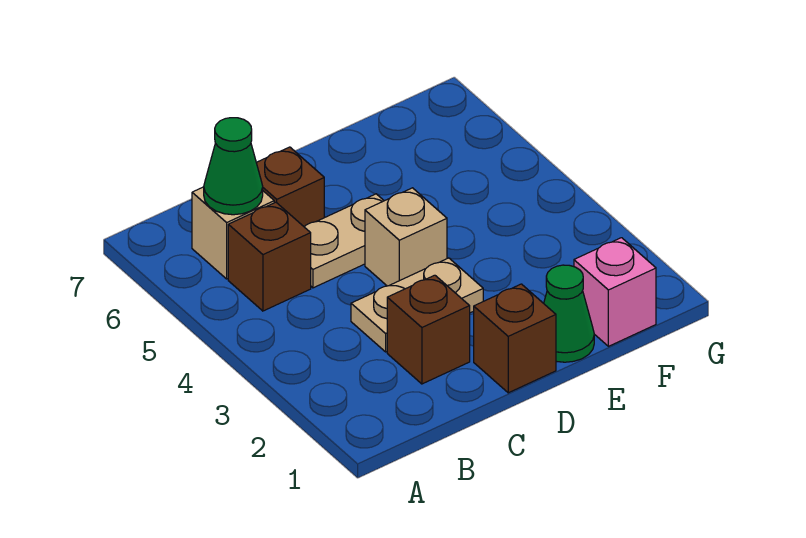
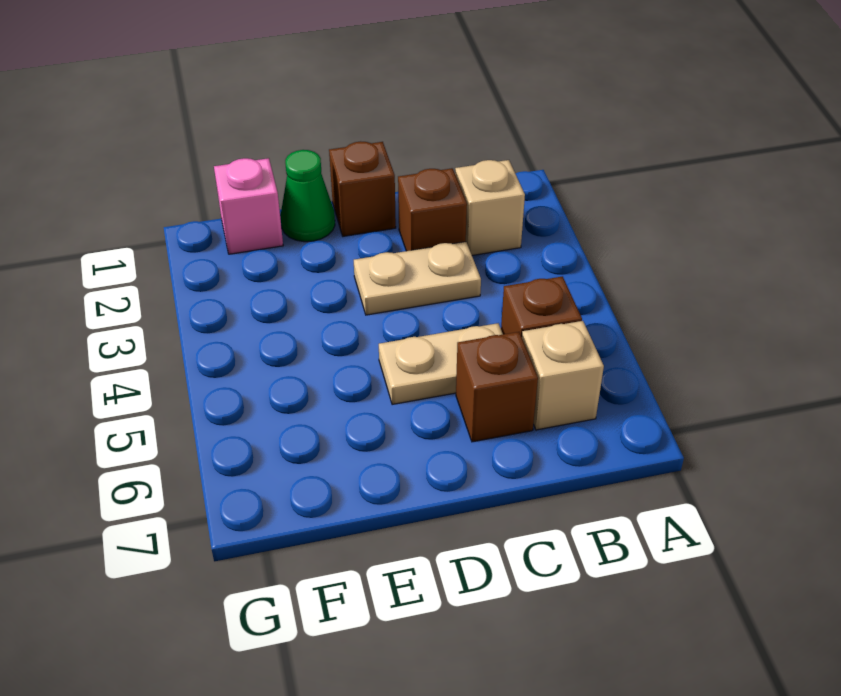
green 1x1 cone [204,118,263,215] -> none
tan 1x1 brick [365,188,447,286] -> tan 1x1 brick moved to [455,160,525,255]

